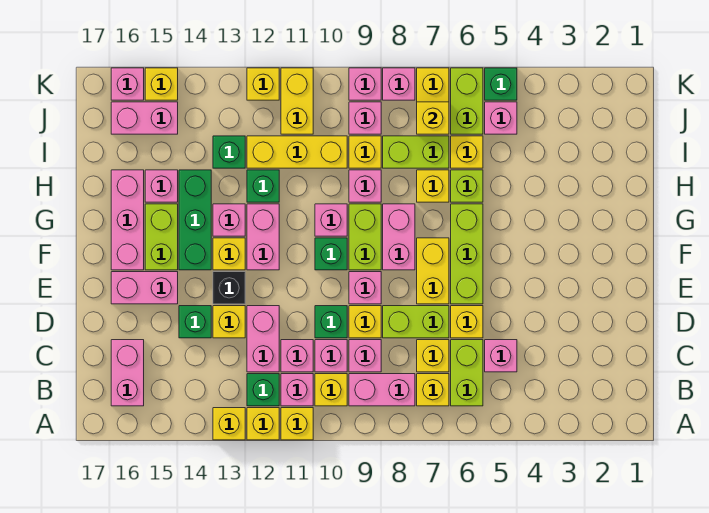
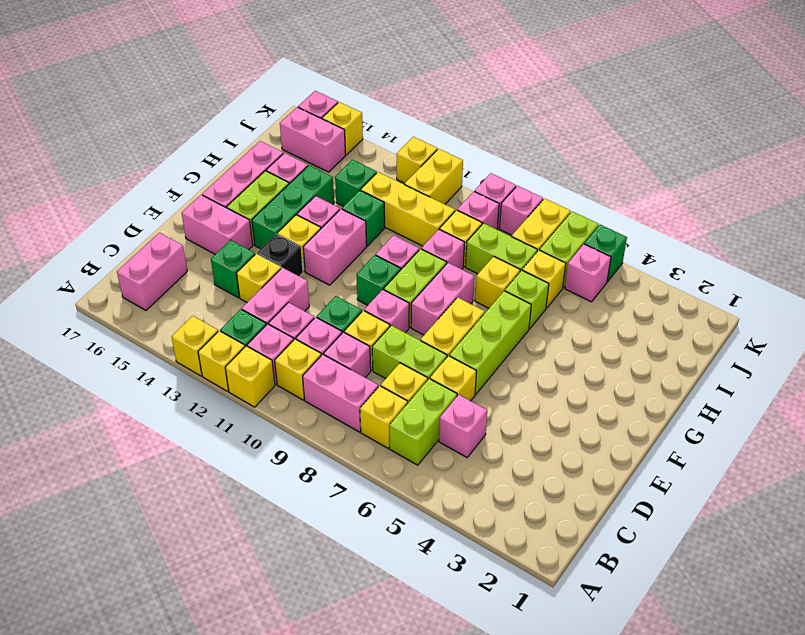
yellow 1x1 brick [417,102,449,134] -> none

